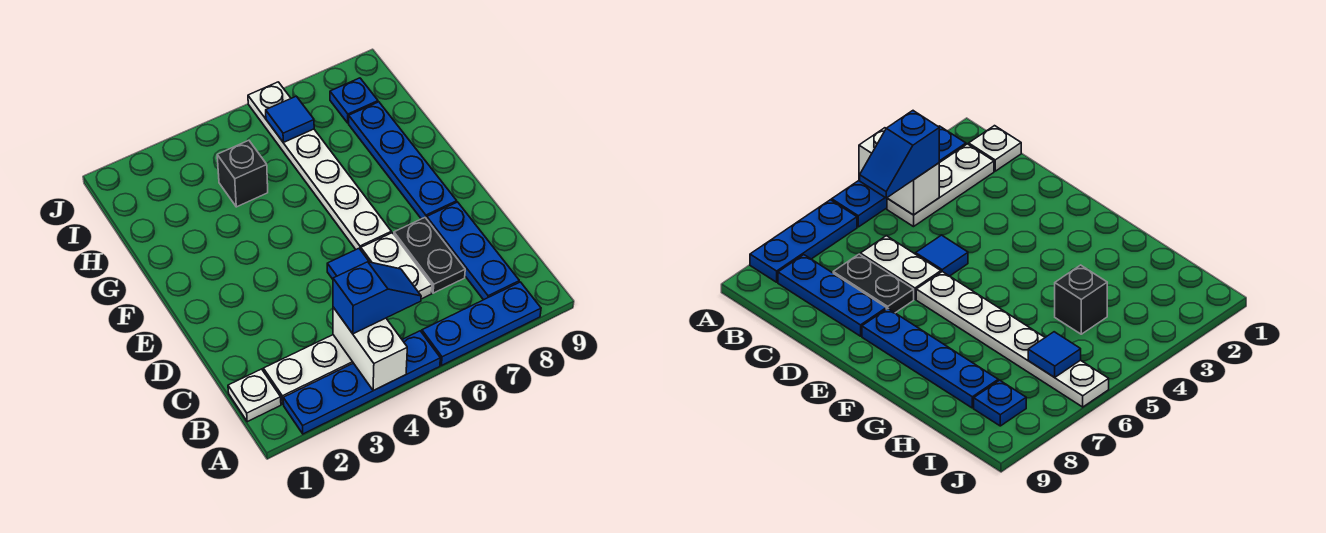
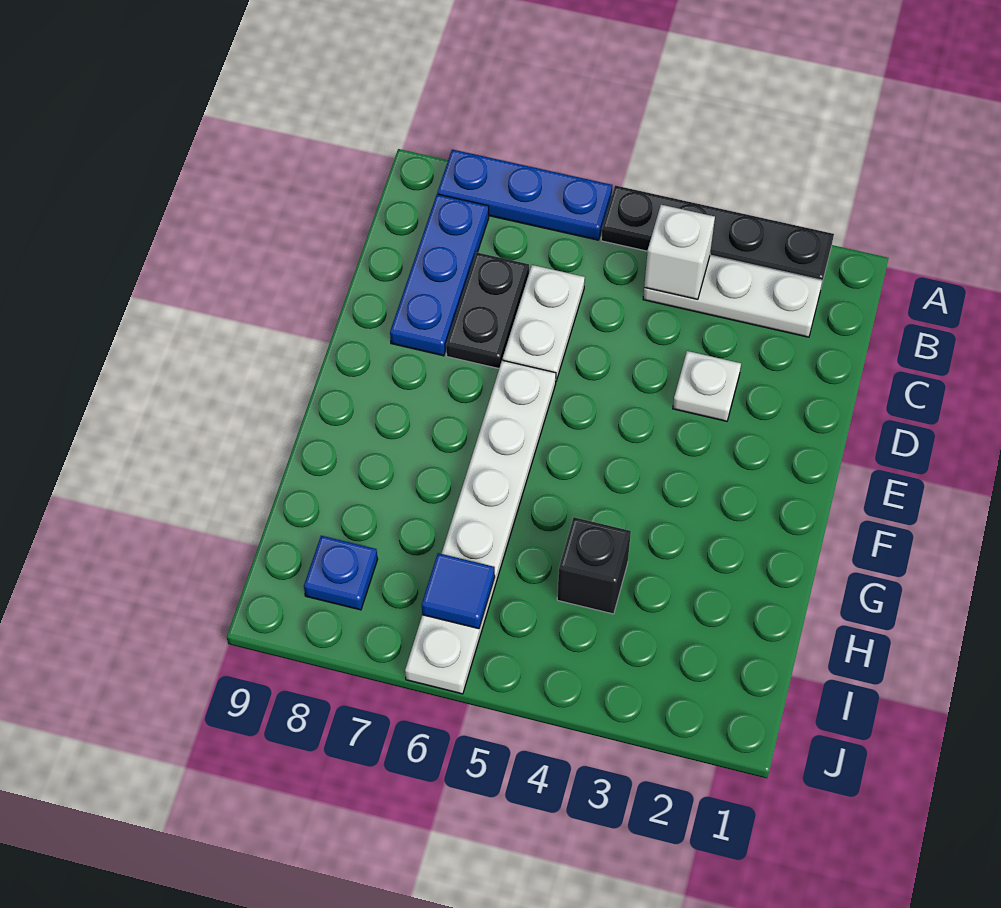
blue 1x4 plate [283,331,440,434] -> black 1x4 plate [601,185,834,282]
white 1x2 brick [333,307,407,391] -> white 1x1 brick [644,205,715,299]
white 1x1 plate [228,369,281,422] -> white 1x1 plate moved to [673,351,741,421]
blue 1x2 slope [333,262,421,334] -> none
blue 1x1 tile [327,249,369,279] -> none
blue 1x4 plate [349,102,457,219] -> none

